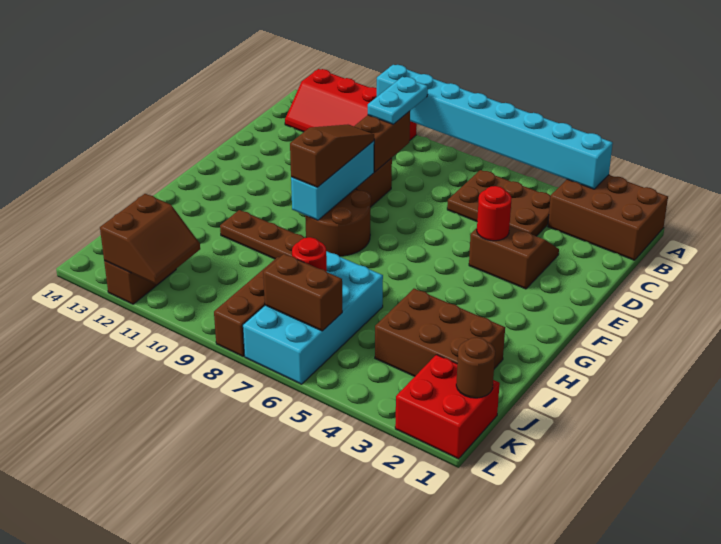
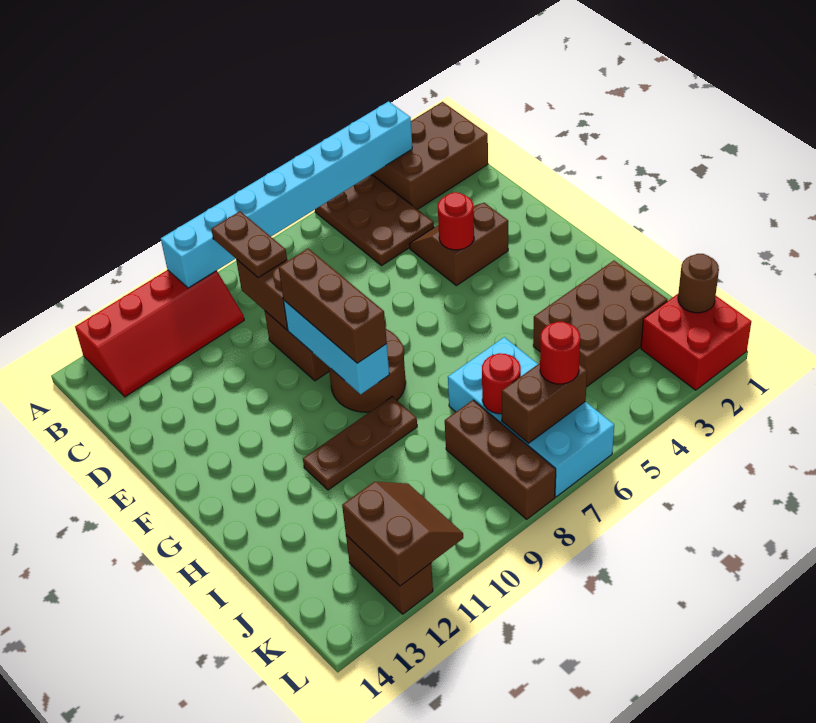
brown 2x3 plate [447,170,551,236] -> brown 2x3 plate turned to [315,174,434,265]
cyan 1x2 plate [368,77,428,124] -> brown 1x2 plate [211,211,287,278]
brown 1x3 slope [290,125,374,187] -> brown 1x3 brick [279,249,387,363]
none -> red 1x1 round brick [540,322,580,384]

